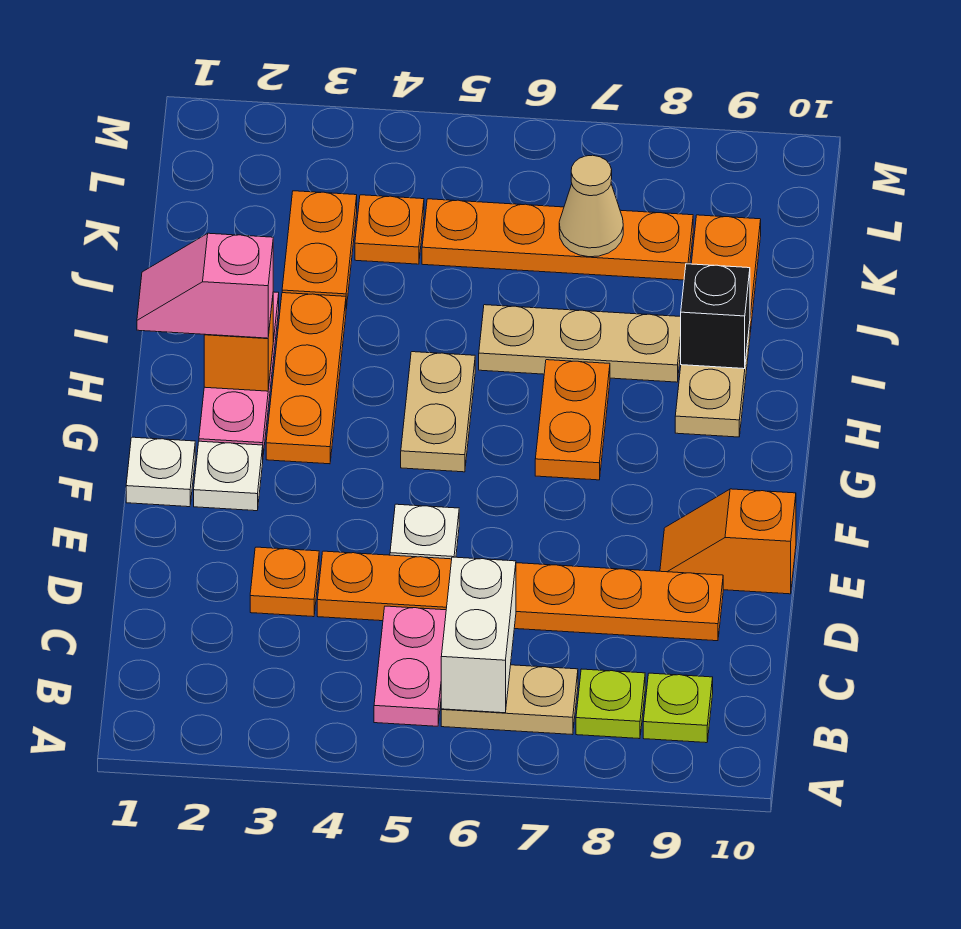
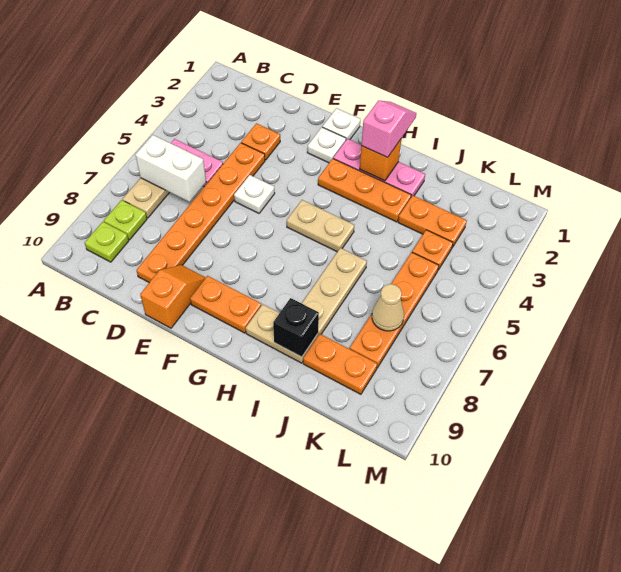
orange 1x2 plate [535,360,610,480] -> orange 1x2 plate moved to [190,276,261,333]

